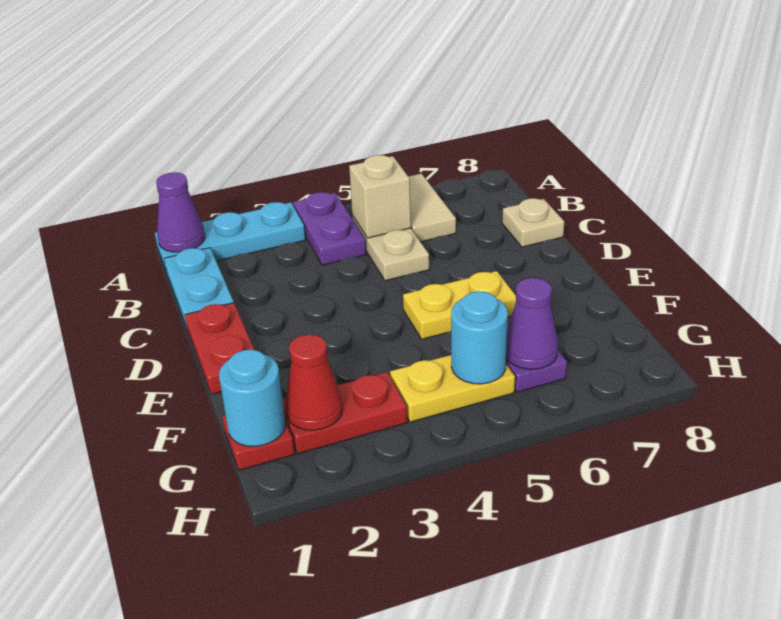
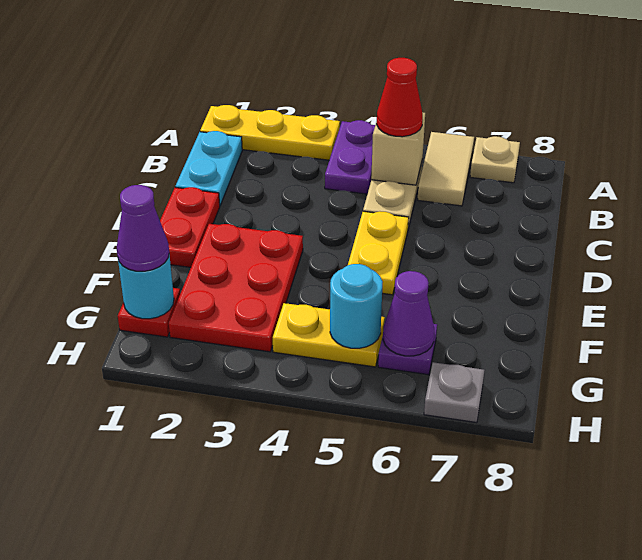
cyan 1x3 plate [155,202,305,270] -> yellow 1x3 plate [200,105,340,160]
purple 1x1 cone [156,172,205,252] -> purple 1x1 cone moved to [117,185,169,271]
tan 1x1 plate [502,198,564,247] -> tan 1x1 plate moved to [470,136,520,183]
yellow 1x2 plate [403,271,516,339] -> yellow 1x2 plate turned to [348,211,409,295]
red 1x2 plate [282,372,407,454] -> red 2x3 plate [169,224,303,352]
red 1x1 cone [285,334,343,430] -> red 1x1 cone moved to [377,58,423,137]
none -> grey 1x1 plate [424,362,485,423]

